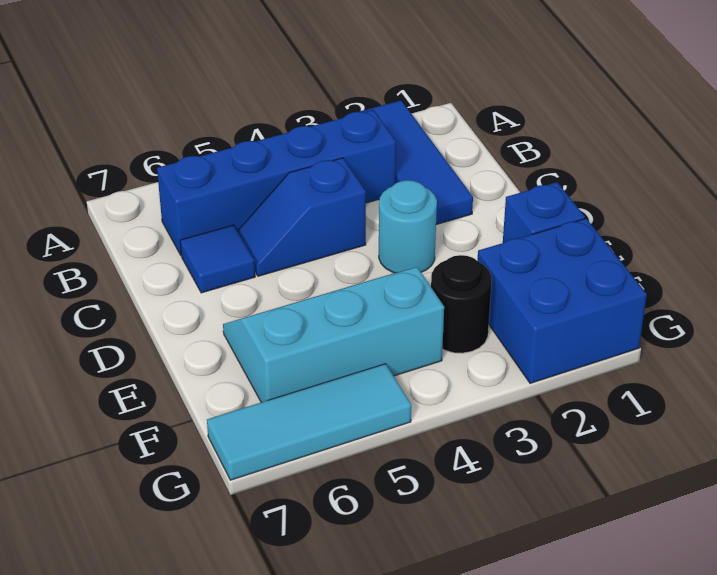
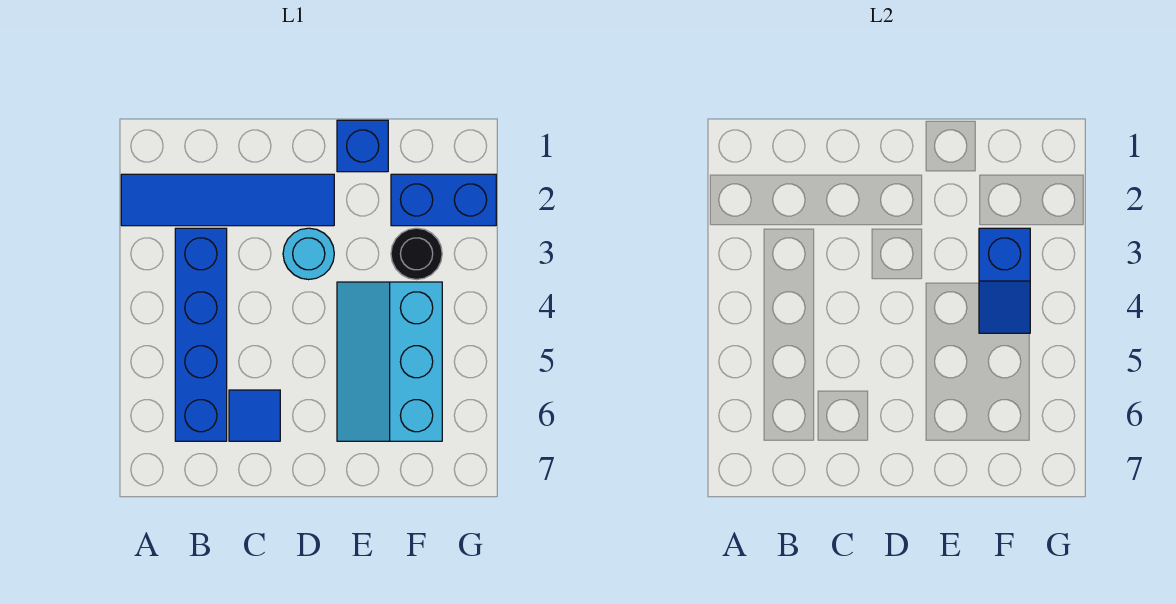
blue 1x3 tile [360,100,473,225] -> blue 1x4 tile [121,174,334,226]
blue 1x2 slope [238,158,366,276] -> blue 1x2 slope moved to [979,228,1030,333]
blue 2x2 brick [478,219,647,383] -> blue 1x2 brick [391,174,496,226]
cyan 1x3 tile [207,364,411,480] -> none

